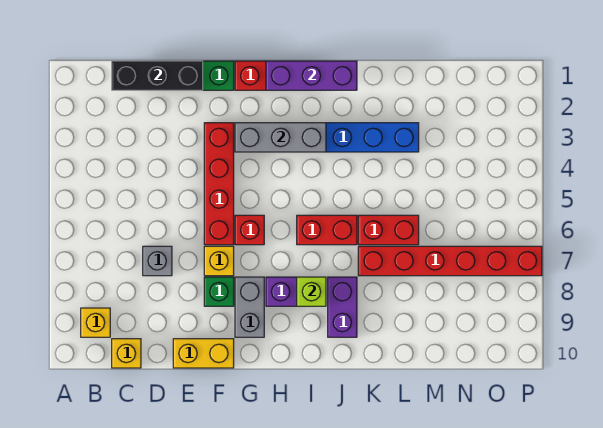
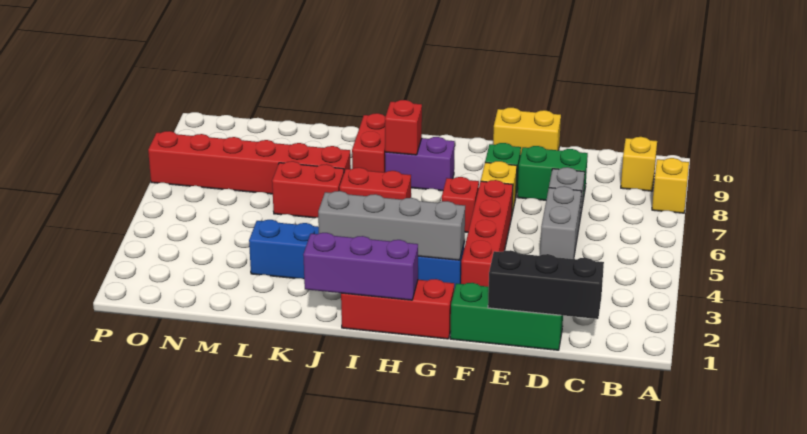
yellow 1x1 brick [112,339,141,368] -> yellow 1x1 brick moved to [652,158,689,213]
none -> green 1x2 brick [518,146,588,200]
grey 1x3 brick [235,123,326,152] -> grey 1x4 brick [318,191,465,260]
grey 1x2 brick [235,277,264,337] -> grey 1x2 brick moved to [540,186,581,259]
lime 1x1 brick [297,277,326,306] -> red 1x1 brick [385,100,422,155]
purple 1x2 brick [328,277,357,337] -> red 1x2 brick [352,113,385,172]

